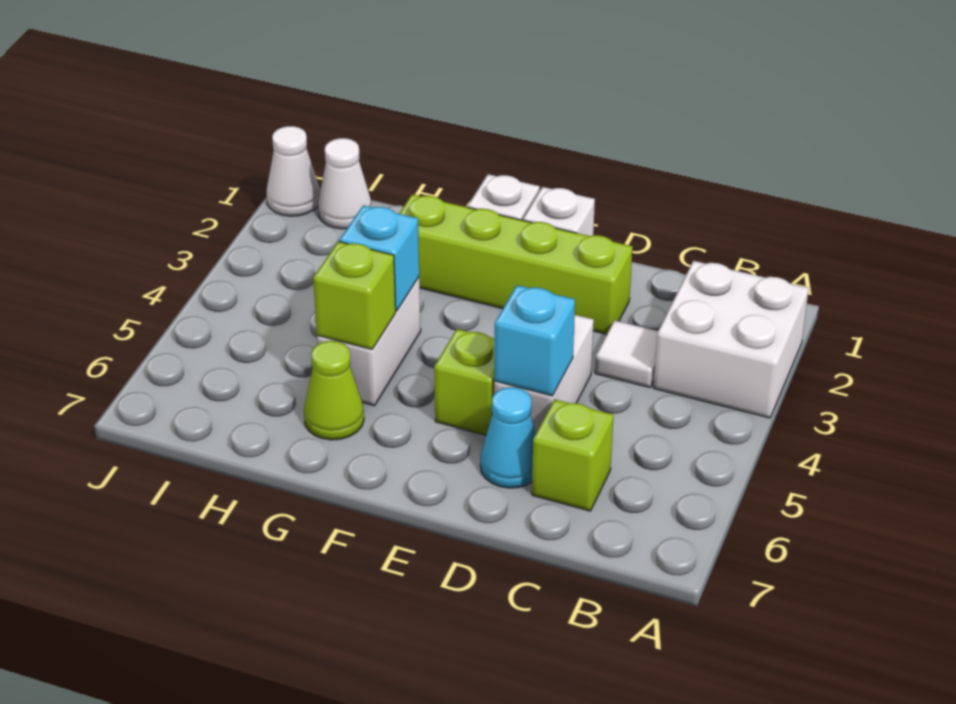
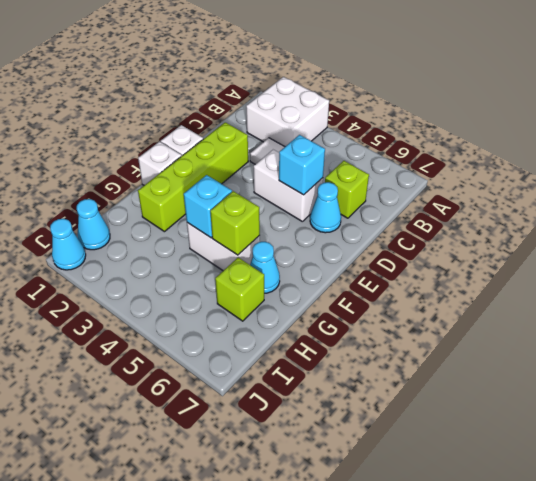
lime 1x1 brick [434,329,495,435] -> lime 1x1 brick moved to [215,258,264,321]
lime 1x1 cone [304,341,364,440] -> cyan 1x1 cone [250,242,280,293]
white 1x1 cone [318,138,371,229] -> cyan 1x1 cone [77,199,110,250]
white 1x1 cone [266,126,320,216] -> cyan 1x1 cone [50,219,86,270]

